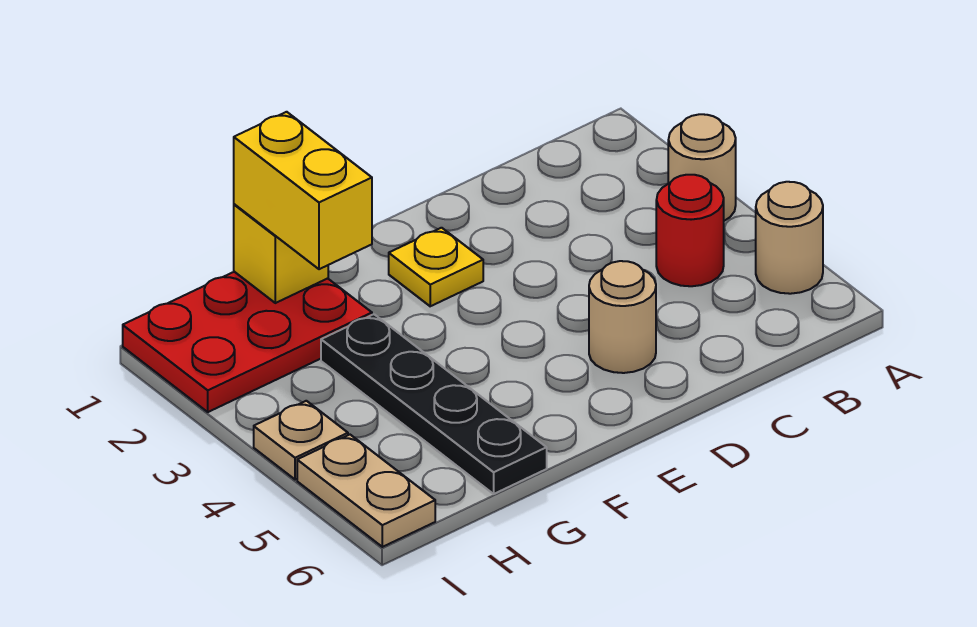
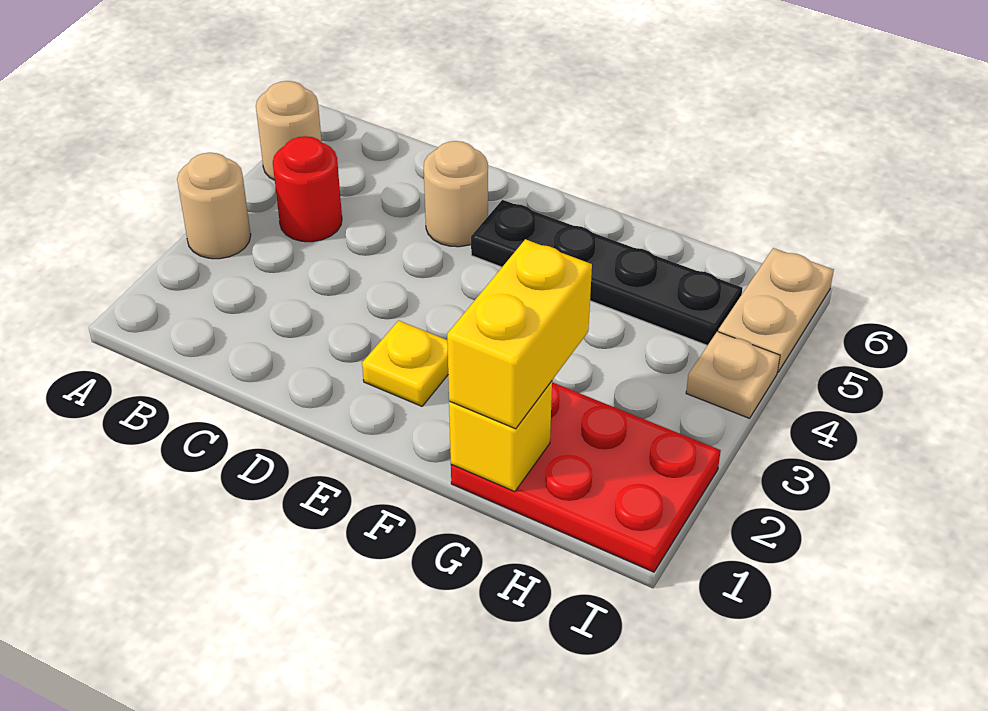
black 1x4 plate [321,314,547,494] -> black 1x4 plate turned to [471,200,743,345]

